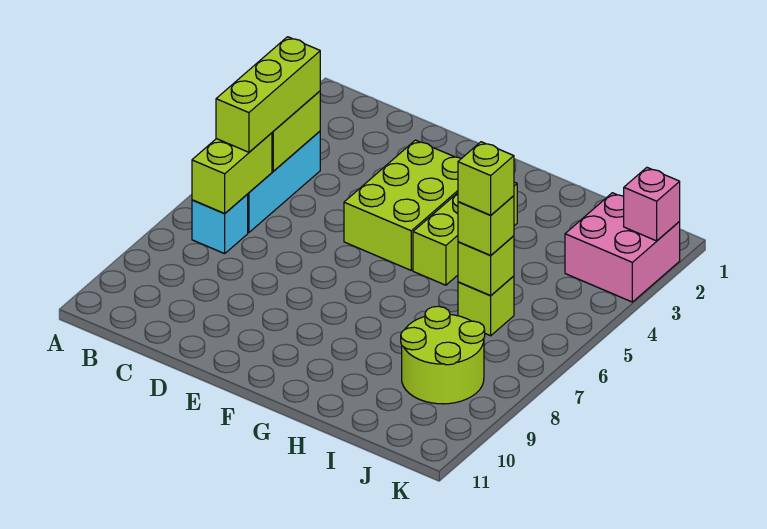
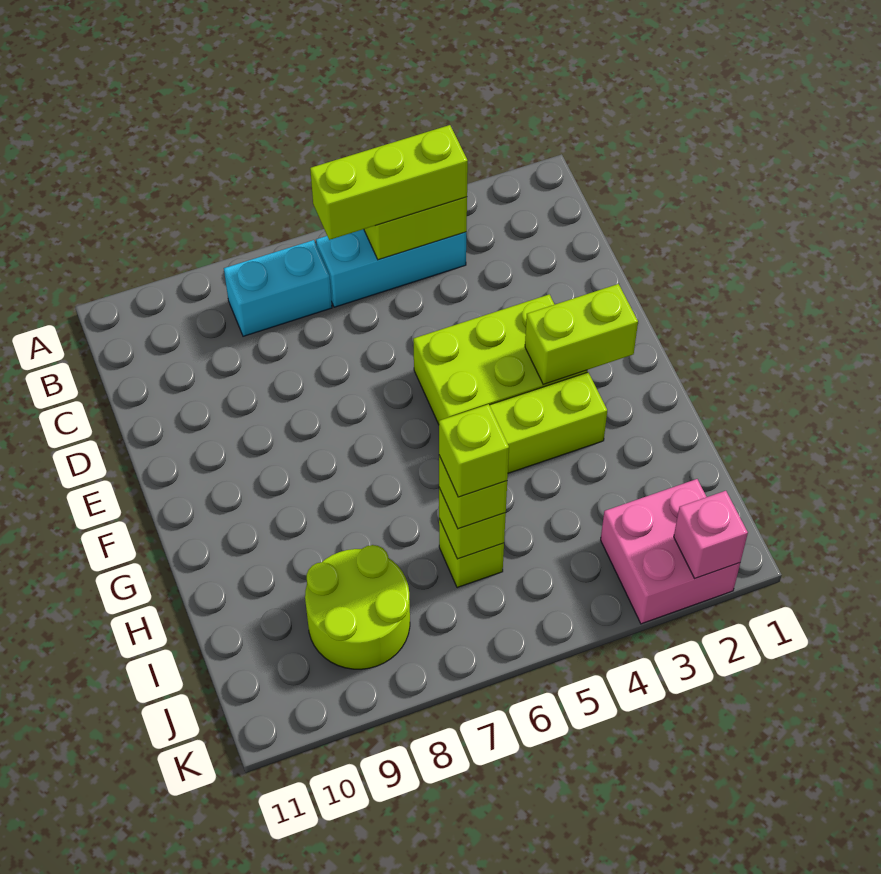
lime 1x2 brick [192,133,272,214] -> lime 1x2 brick moved to [525,284,638,384]
cyan 1x1 brick [192,194,248,254] -> cyan 1x2 brick [224,240,332,336]

